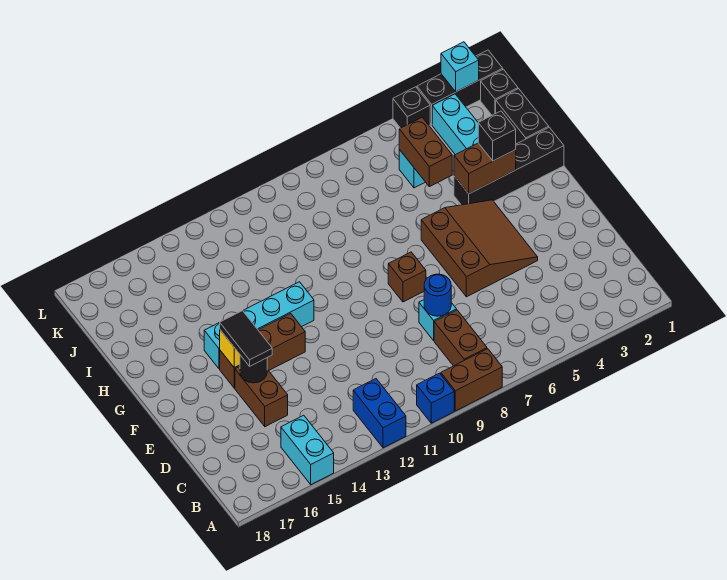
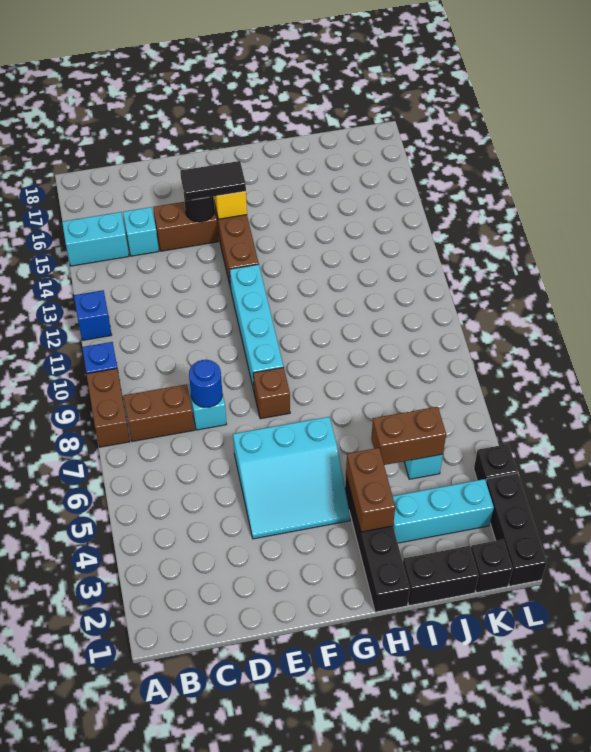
blue 1x2 brick [353,379,406,448] -> blue 1x1 brick [74,290,112,340]
brown 3x3 slope [421,200,538,297] -> cyan 3x3 slope [233,417,350,539]
cyan 1x4 brick [204,282,314,369] -> cyan 1x4 brick moved to [230,264,284,390]
black 1x1 brick [478,111,516,161] -> none
cyan 1x1 brick [441,42,479,92] -> cyan 1x1 brick moved to [123,207,159,256]

